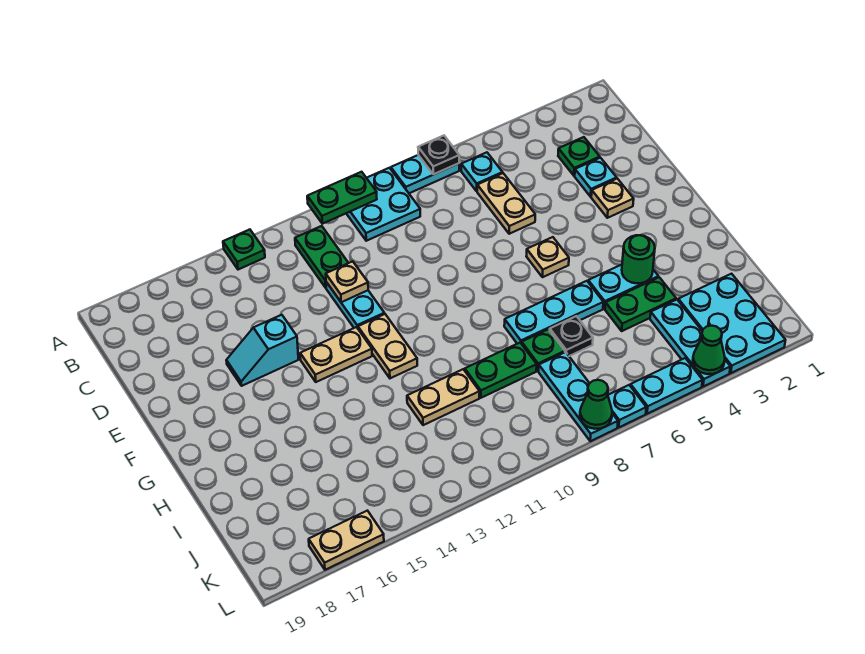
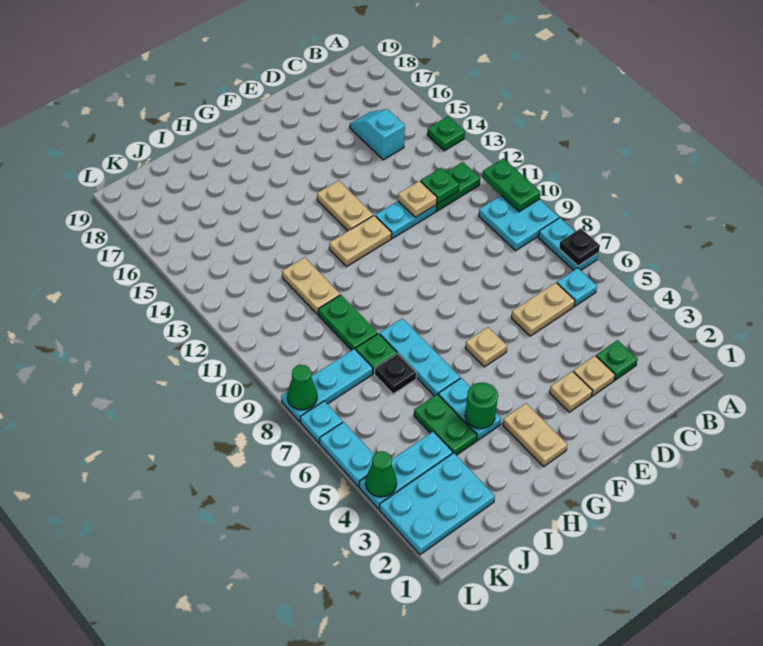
none -> green 1x1 plate [421,168,459,204]
cyan 1x1 plate [575,158,617,197] -> tan 1x1 plate [573,356,615,396]
cyan 1x2 slope [226,315,298,386] -> cyan 1x2 slope moved to [350,109,405,160]
tan 1x2 plate [309,511,384,570] -> tan 1x2 plate moved to [503,403,567,466]

